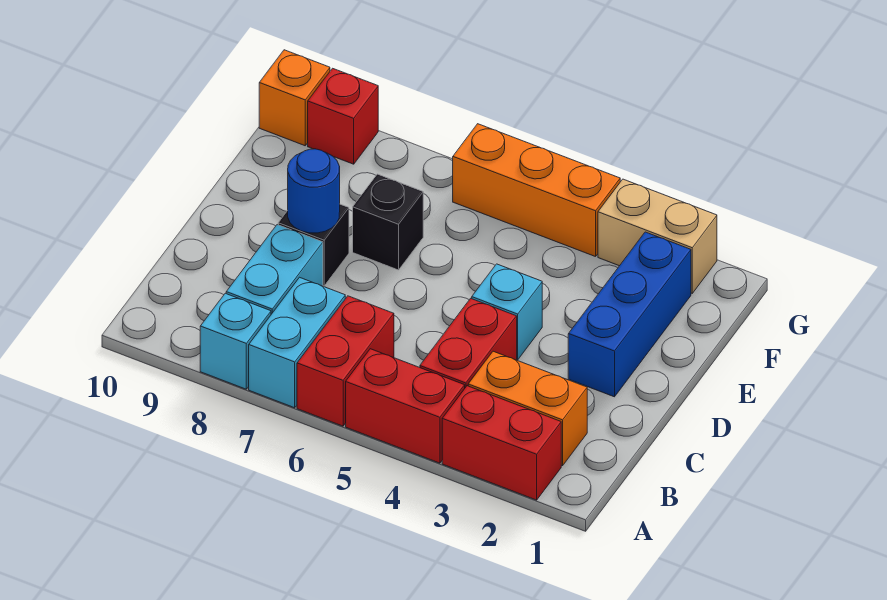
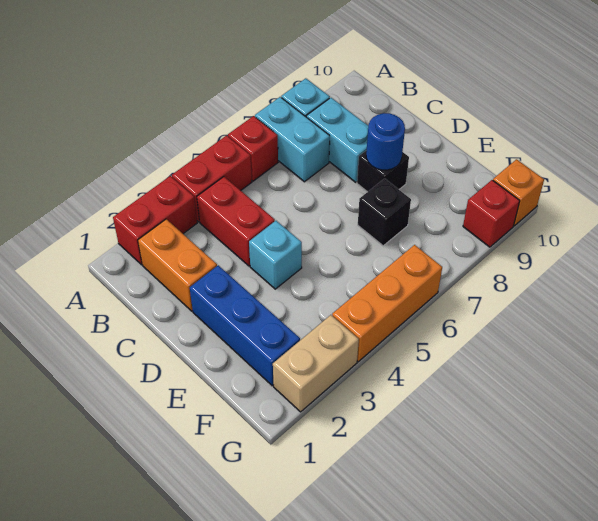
red 1x2 brick [297,296,394,426] -> red 1x1 brick [228,116,278,181]
orange 1x2 brick [468,351,587,466] -> orange 1x2 brick turned to [138,219,217,311]

